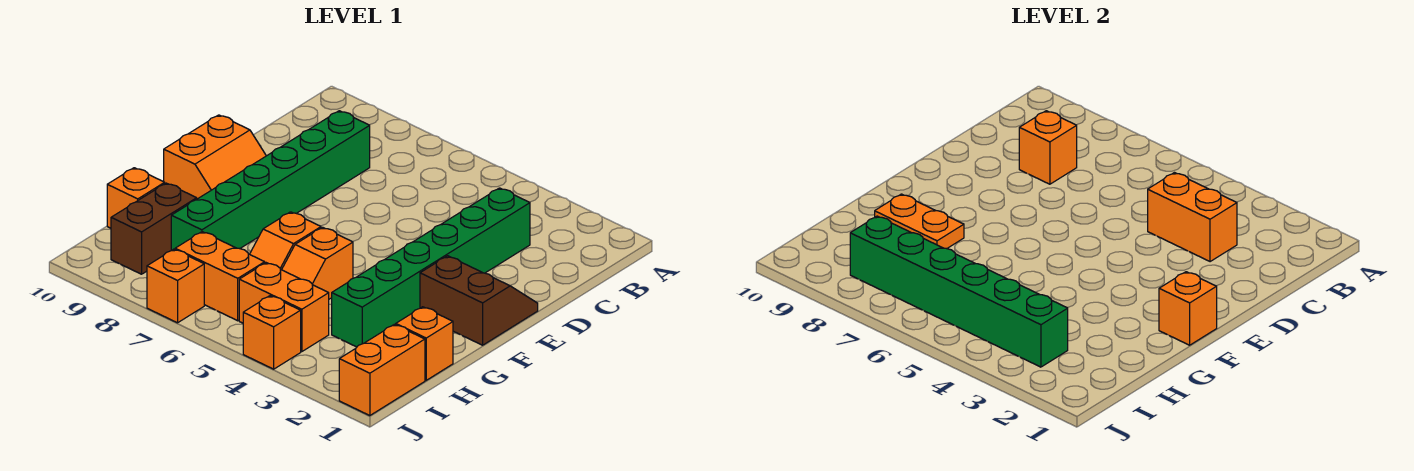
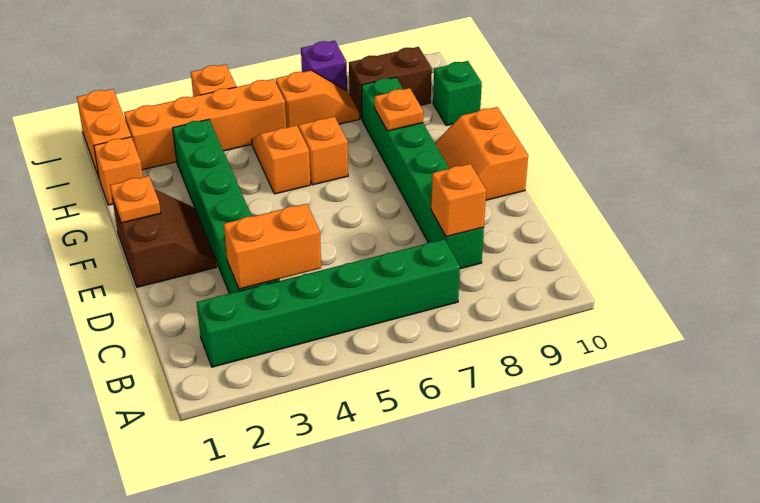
brown 2x2 slope [420,256,538,345] -> brown 2x2 slope turned to [112,189,217,287]
orange 1x1 brick [1159,272,1217,345] -> orange 1x1 plate [110,176,161,223]
orange 1x2 plate [875,194,964,249] -> orange 1x1 plate [375,88,423,131]
brown 1x2 brick [111,183,197,274] -> brown 1x2 brick turned to [349,47,432,119]
orange 1x1 brick [107,168,165,228] -> green 1x1 brick [433,61,482,126]
green 1x6 brick [850,216,1068,367] -> green 1x6 brick moved to [196,239,460,367]
orange 1x2 brick [239,263,329,352] -> orange 1x4 brick [124,79,286,170]
orange 1x2 brick [175,232,265,321] -> orange 1x2 slope [276,70,360,128]
orange 1x1 brick [147,249,204,323] -> purple 1x1 brick [301,41,347,91]

